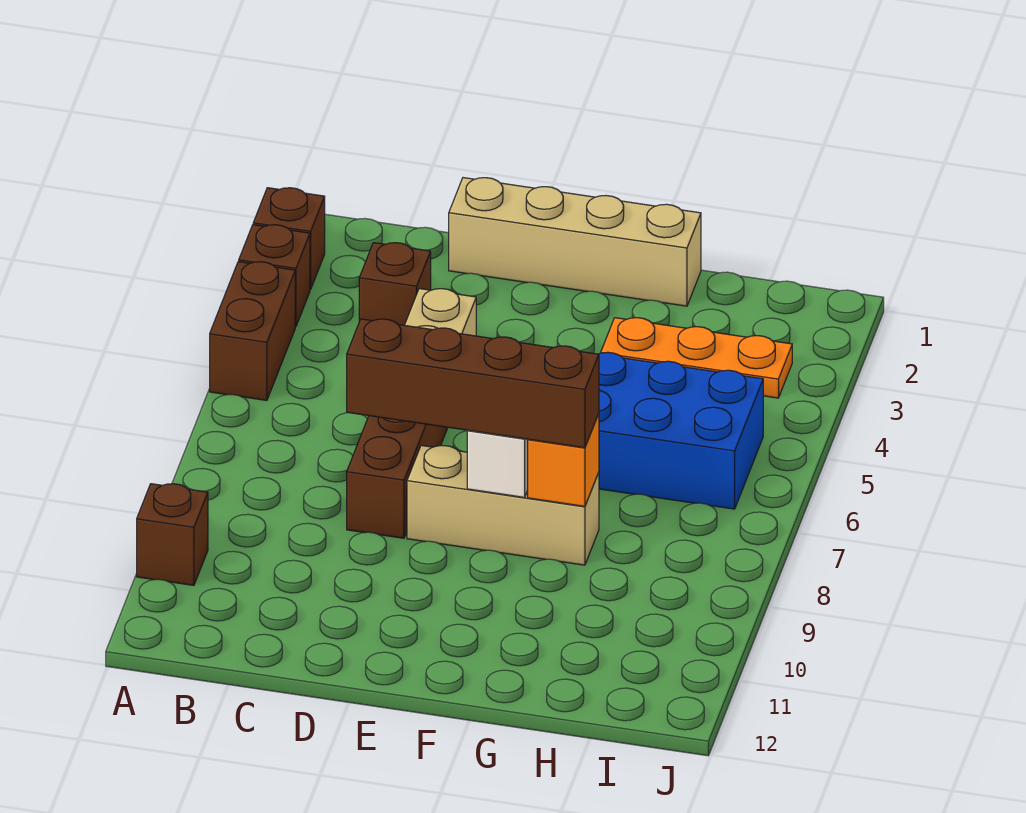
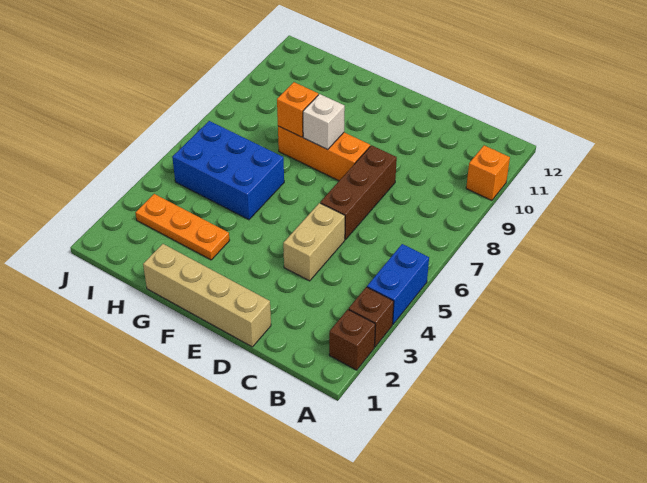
brown 1x2 brick [210,262,295,400] -> blue 1x2 brick [367,244,429,324]
brown 1x1 brick [137,484,208,585] -> orange 1x1 brick [466,146,510,200]
brown 1x1 brick [359,243,431,325] -> none
brown 1x4 brick [347,319,599,448] -> none
tan 1x3 brick [407,446,599,565] -> orange 1x3 brick [278,126,370,181]

